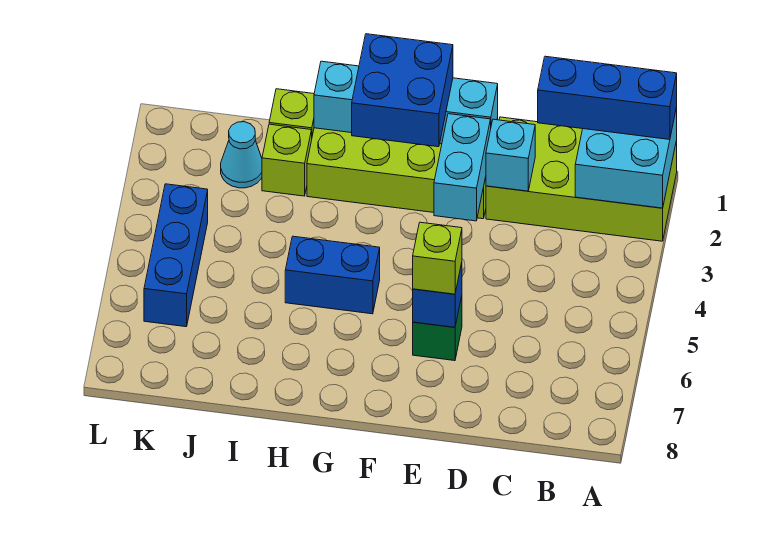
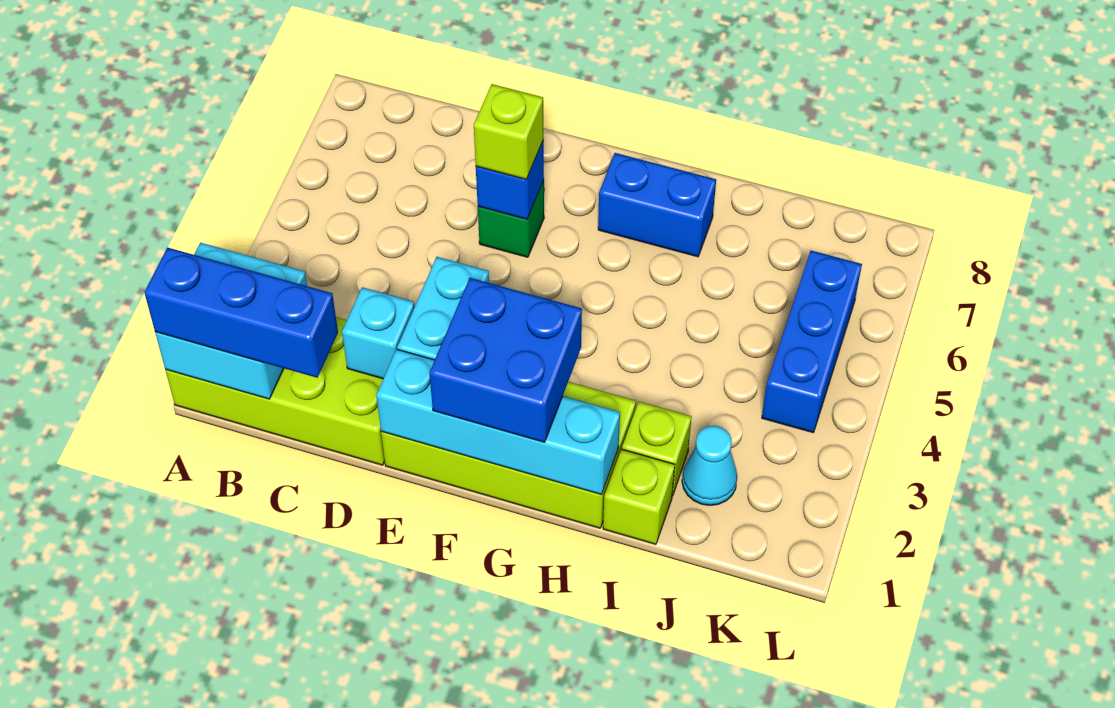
blue 1x2 brick [285,236,380,314] -> blue 1x2 brick moved to [598,153,716,257]

